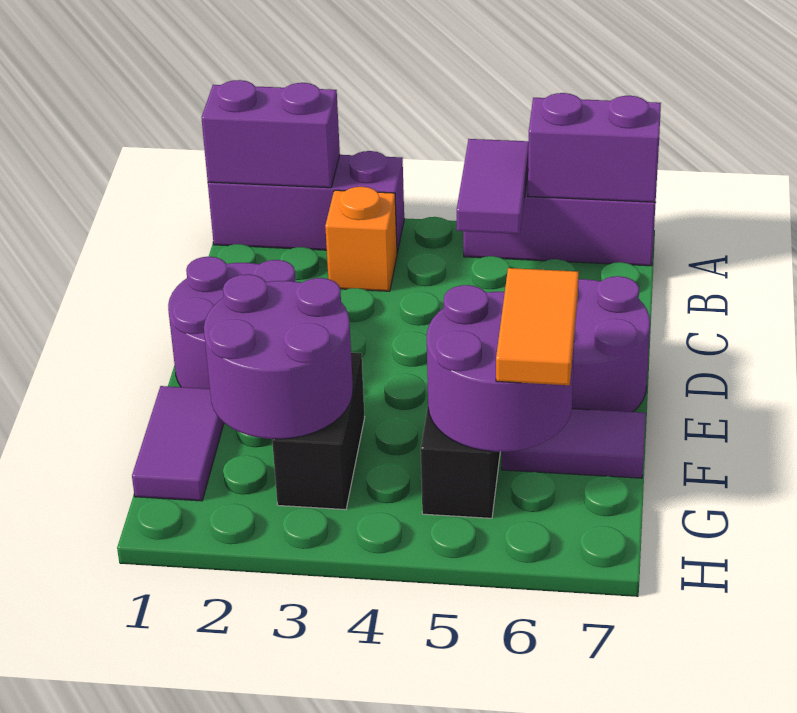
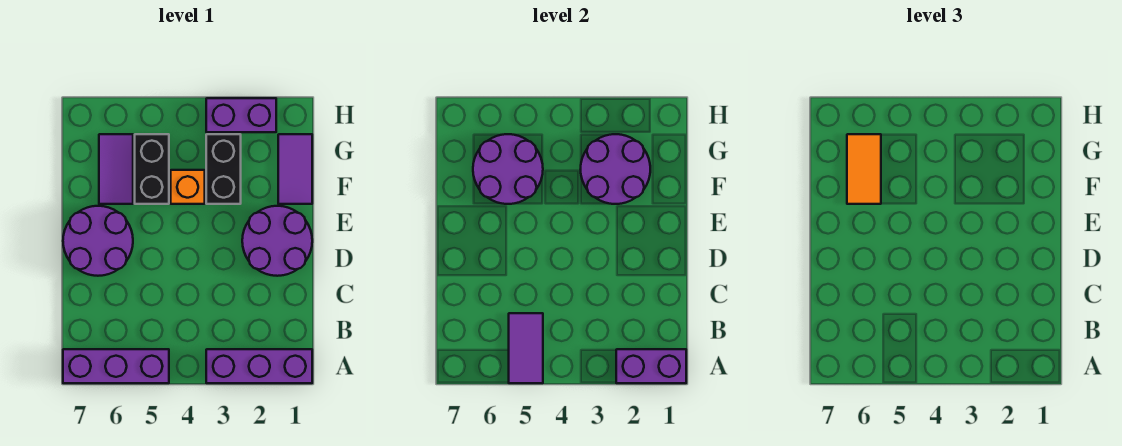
purple 1x2 brick [528,93,661,202] -> purple 1x2 brick moved to [206,98,276,132]
orange 1x1 brick [325,187,397,291] -> orange 1x1 brick moved to [171,170,205,204]
purple 1x2 tile [502,409,646,478] -> purple 1x2 tile turned to [99,134,133,204]

